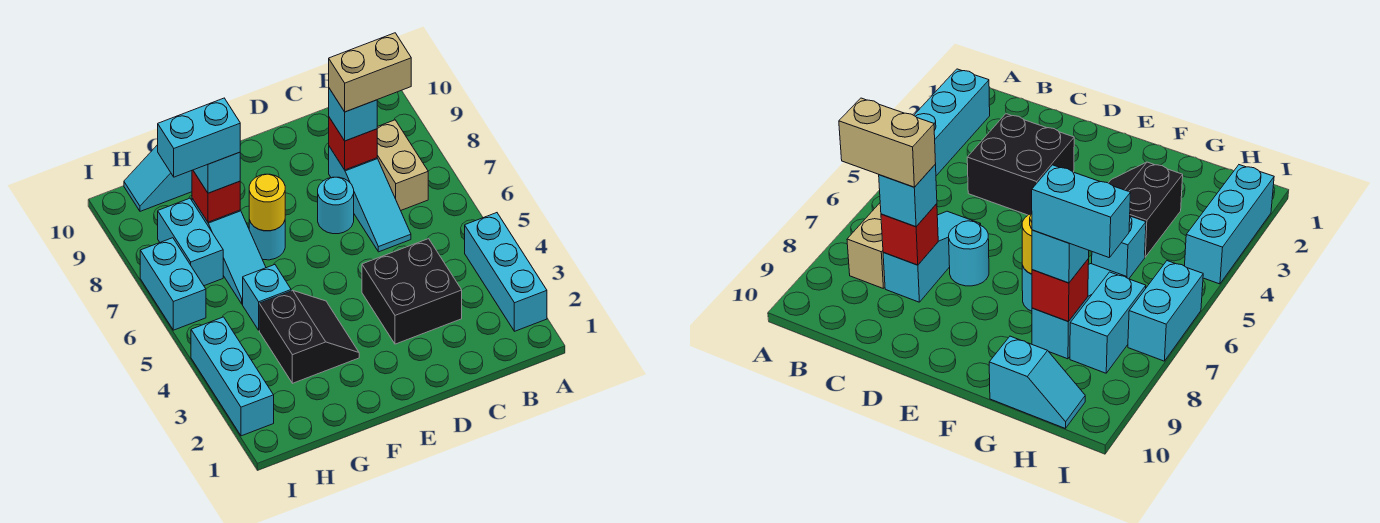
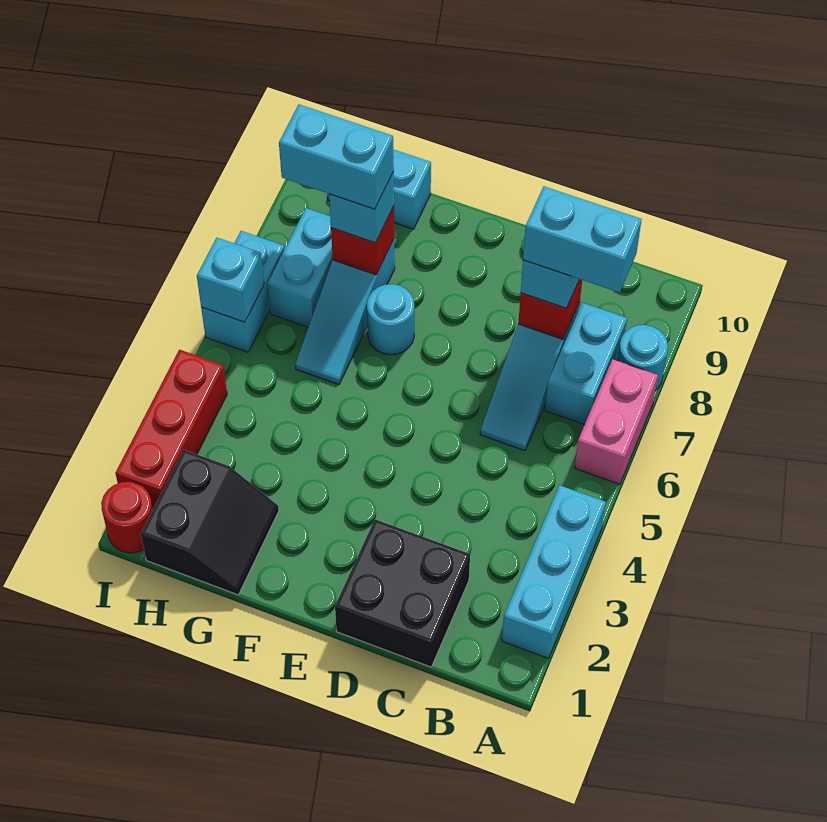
none -> pink 1x2 brick [575,359,658,484]
tan 1x2 brick [377,120,428,210] -> cyan 1x2 brick [545,303,627,424]
tan 1x2 brick [329,33,411,112] -> cyan 1x2 brick [523,186,642,293]
black 2x2 brick [362,239,462,344] -> black 2x2 brick moved to [335,520,470,667]
cyan 1x1 round brick [318,177,354,234] -> cyan 1x1 round brick moved to [617,325,668,390]
black 2x2 slope [259,291,359,383] -> black 2x2 slope moved to [141,450,279,595]
yellow 1x1 round brick [249,174,285,231] -> none
cyan 1x1 brick [243,265,291,330] -> cyan 1x1 brick moved to [197,238,264,322]
none -> red 1x1 round brick [101,482,153,553]
cyan 1x3 brick [191,317,274,436] -> red 1x3 brick [115,350,227,508]

